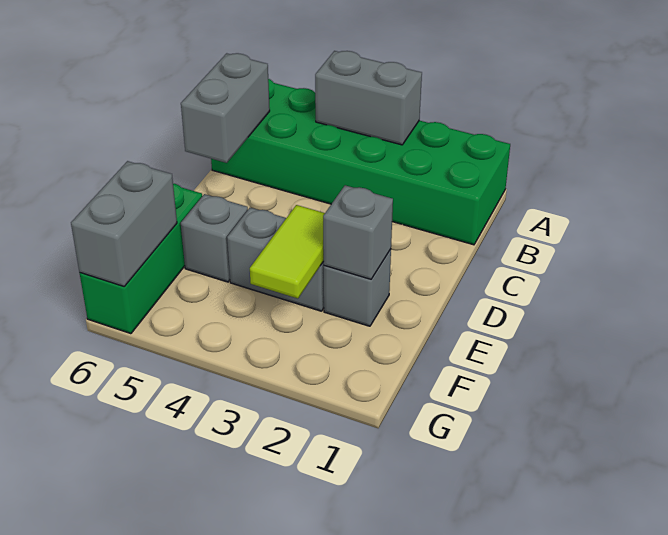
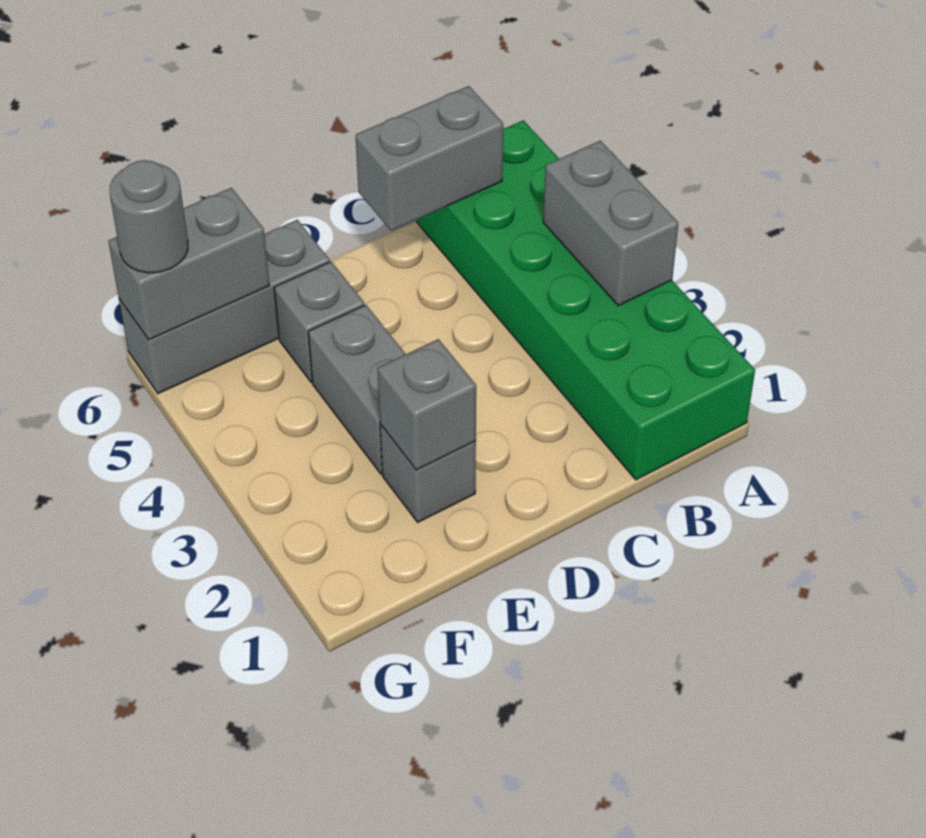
lime 1x2 tile [250,205,325,298] -> none
green 1x3 brick [80,184,202,334] -> grey 1x3 brick [119,220,330,394]
none -> grey 1x1 round brick [110,160,188,273]

